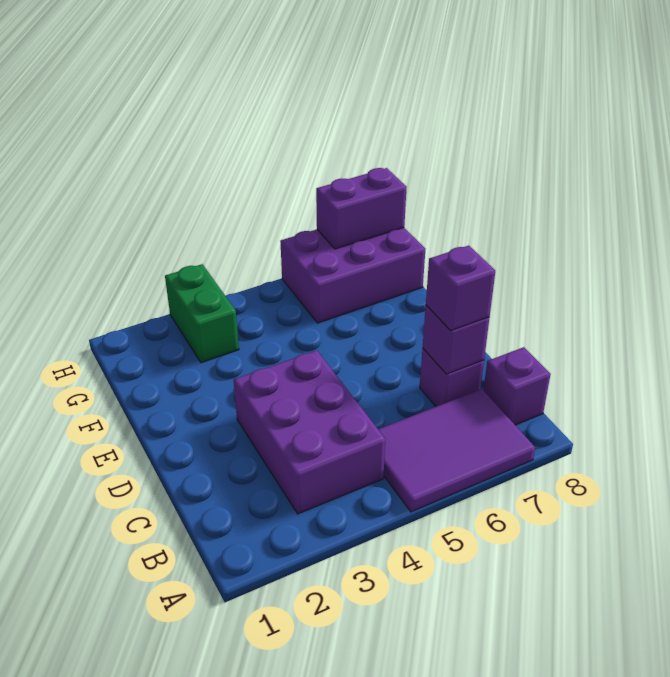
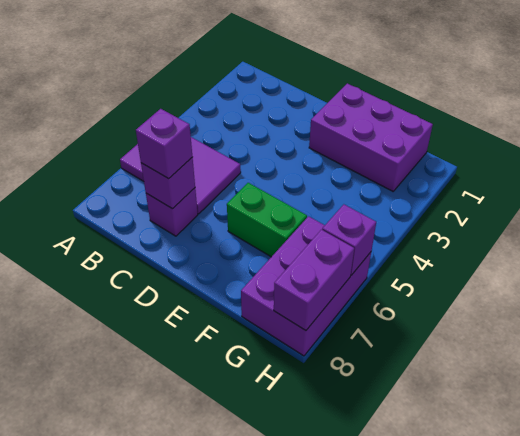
purple 2x3 tile [378,389,535,512] -> purple 2x3 tile turned to [120,137,241,214]
purple 2x3 brick [234,350,385,514] -> purple 2x3 brick moved to [309,83,433,191]
purple 1x1 brick [483,347,551,425] -> purple 1x1 brick moved to [322,205,376,275]
green 1x2 brick [165,264,239,363] -> green 1x2 brick moved to [227,183,307,257]

